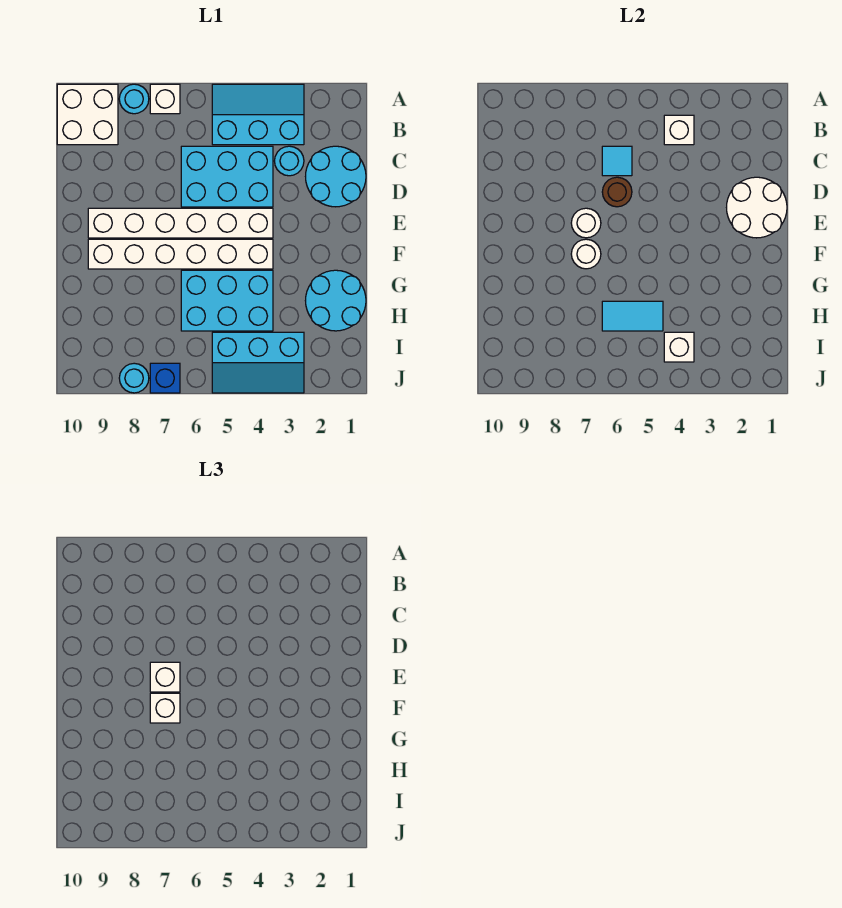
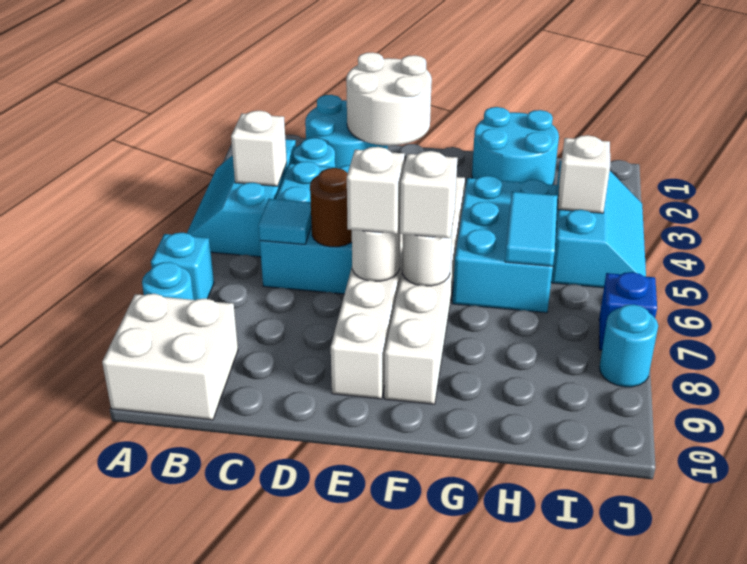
white 1x1 brick [150,84,180,114] -> cyan 1x1 brick [151,233,214,300]

